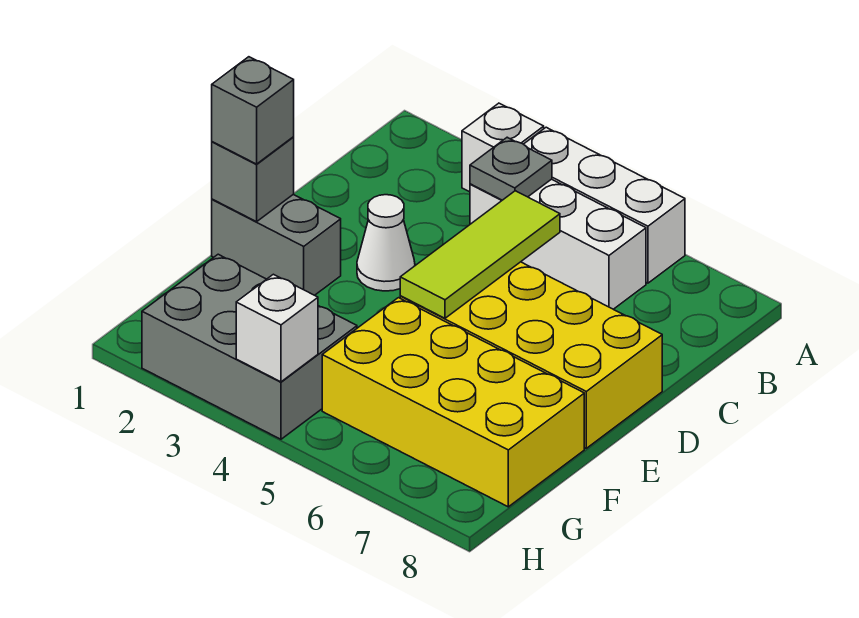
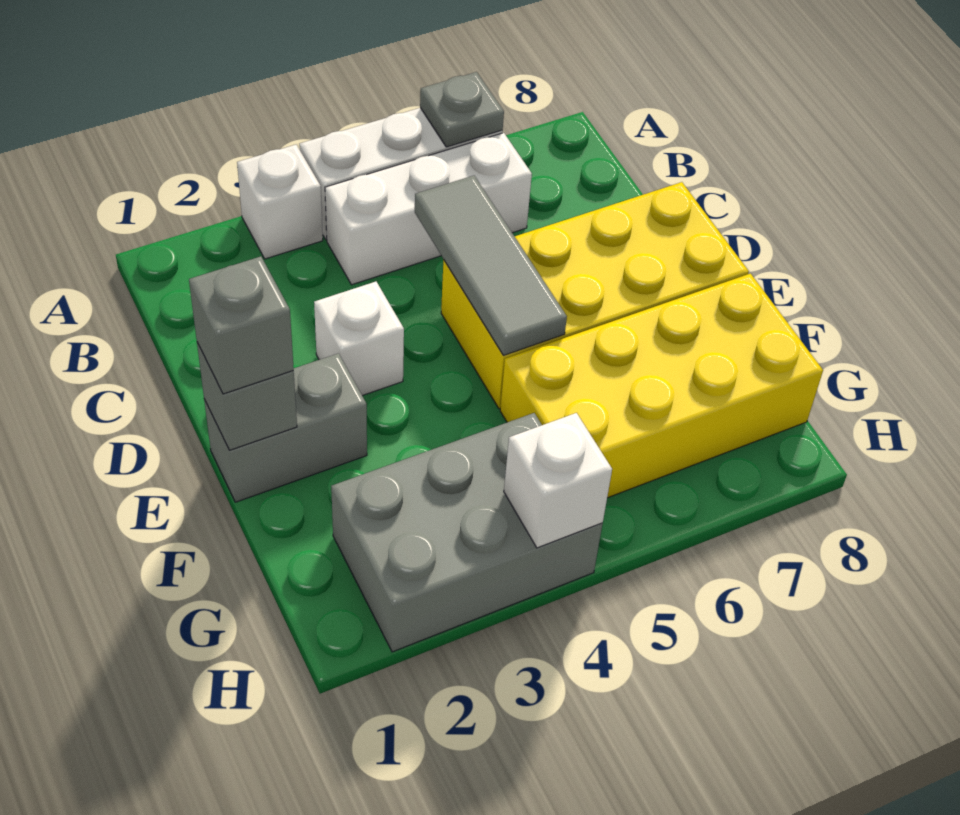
grey 1x1 plate [470,137,552,200] -> grey 1x1 plate moved to [420,72,504,147]
lime 1x3 tile [400,191,560,318] -> grey 1x3 tile [415,176,567,355]
white 1x1 cone [357,195,415,291] -> white 1x1 brick [314,282,404,396]

